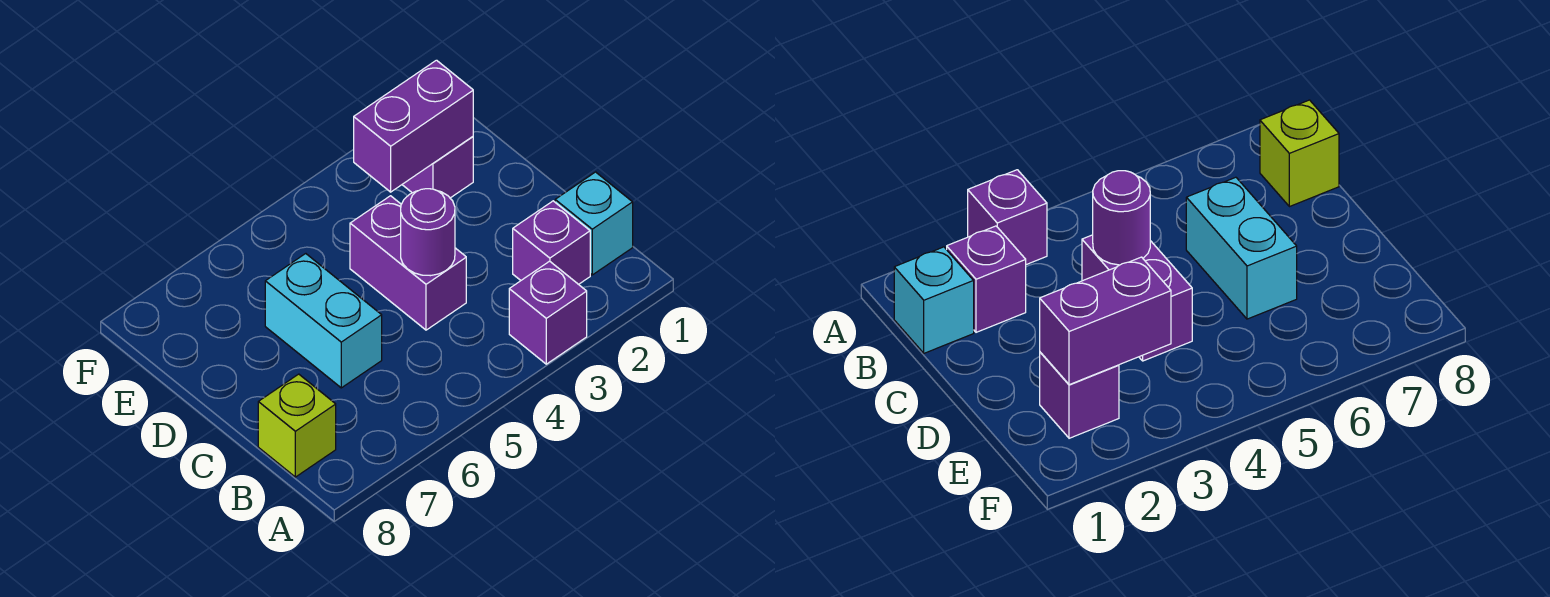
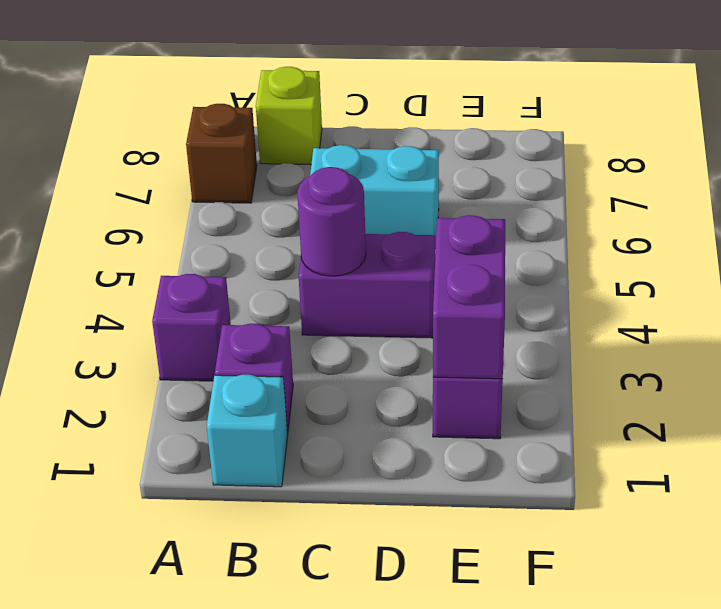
none -> brown 1x1 brick [186,104,257,203]

